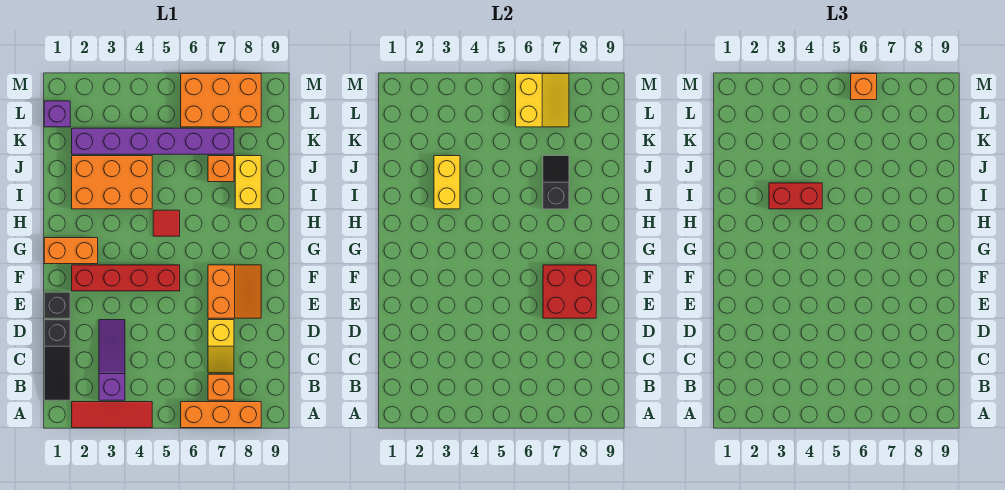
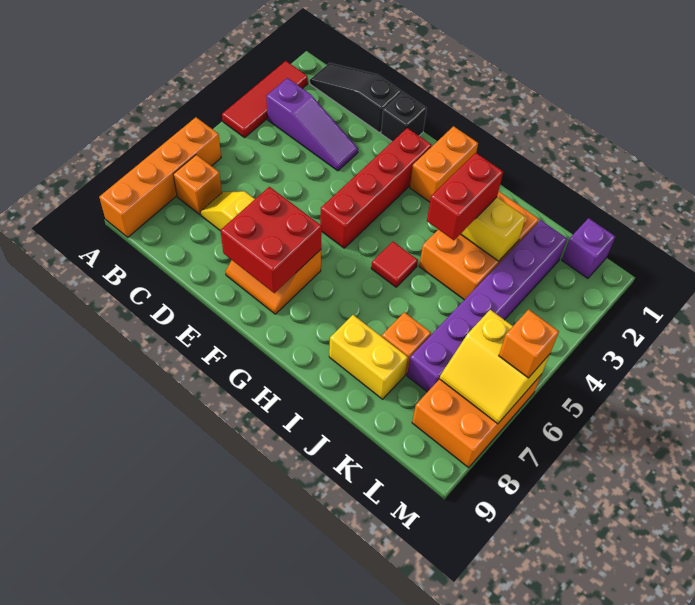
orange 1x3 brick [181,402,261,428] -> orange 1x4 brick [99,117,221,237]
black 1x2 slope [543,156,569,209] -> none

